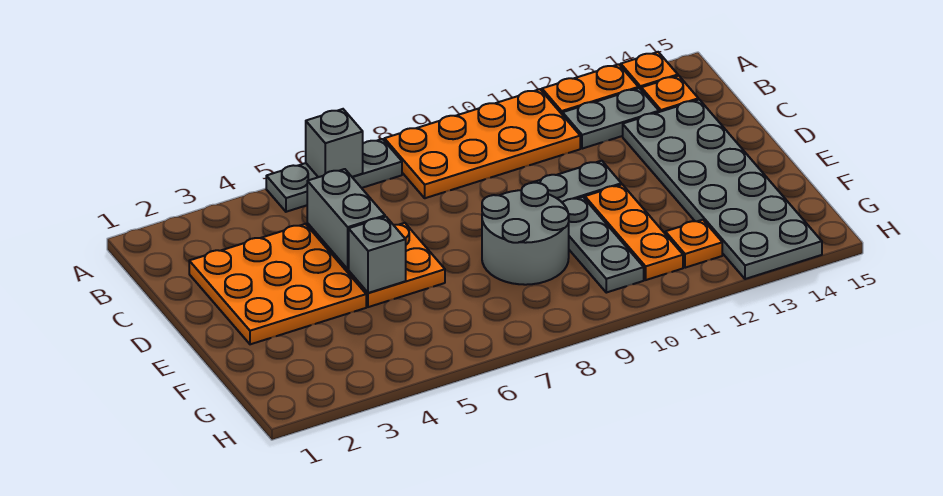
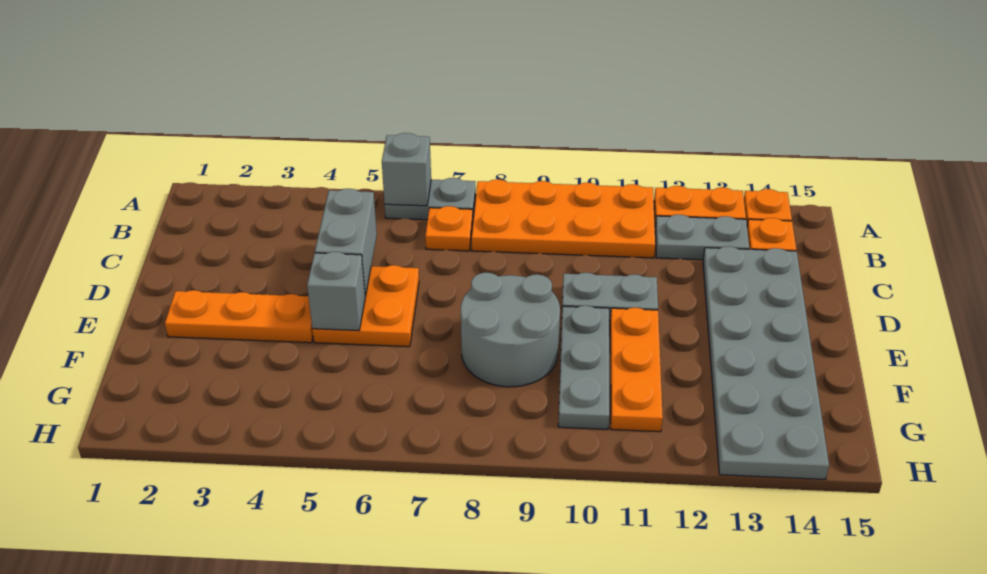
grey 1x3 plate [266,139,402,212] -> grey 1x2 plate [385,178,476,220]
orange 3x3 plate [189,224,366,344] -> orange 1x3 plate [165,290,313,343]
orange 1x1 plate [665,220,722,268] -> orange 1x1 plate moved to [425,206,473,251]

